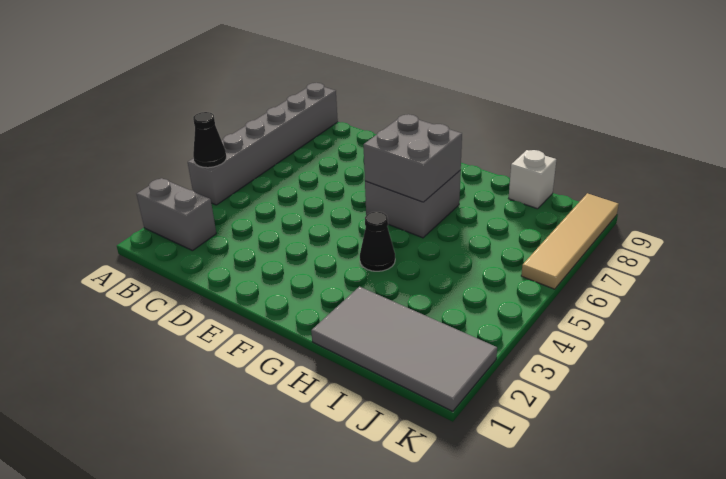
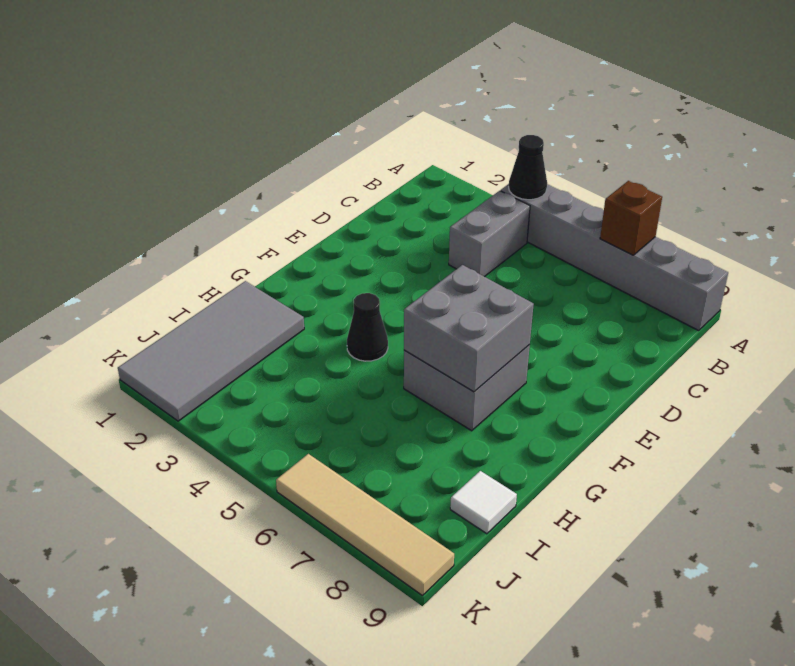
grey 1x2 brick [137,178,216,251] -> grey 1x2 brick moved to [449,191,530,277]
none -> brown 1x1 brick [600,181,662,255]
white 1x1 brick [509,150,556,209] -> white 1x1 tile [450,471,517,534]

